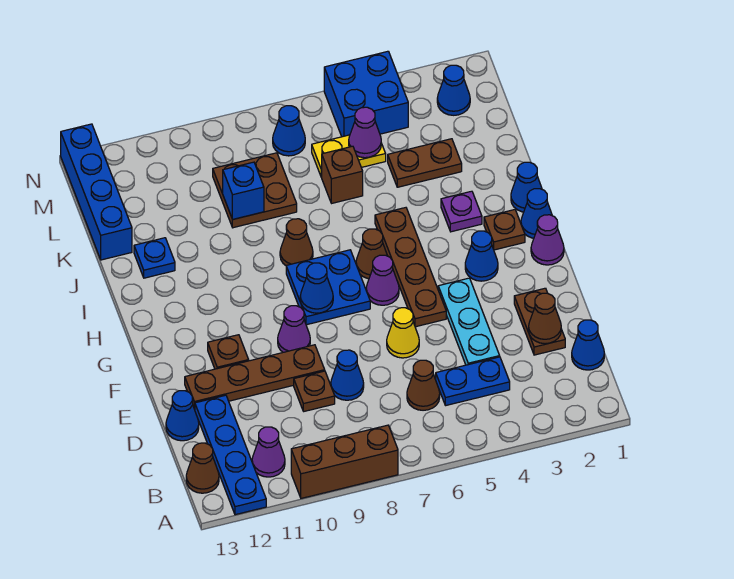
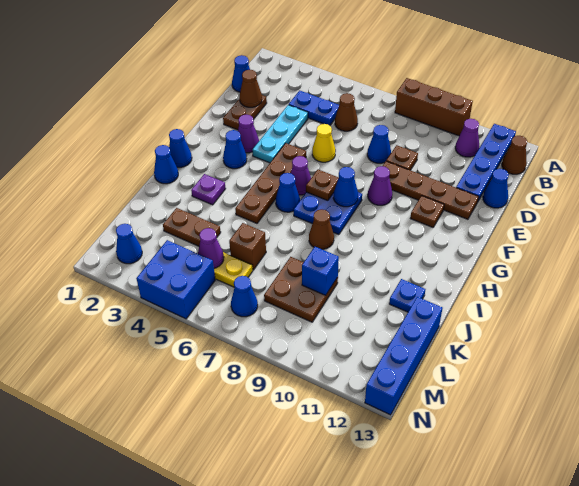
purple 1x1 cone [531,215,564,265] -> purple 1x1 cone moved to [238,115,259,153]
brown 1x1 plate [484,210,525,250] -> brown 1x1 plate moved to [306,169,339,201]
brown 1x1 cone [356,229,387,279] -> blue 1x1 cone [276,173,300,212]

